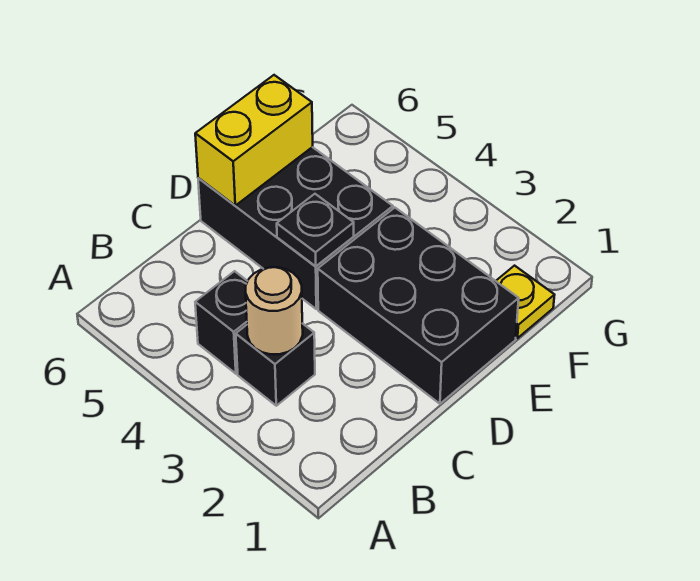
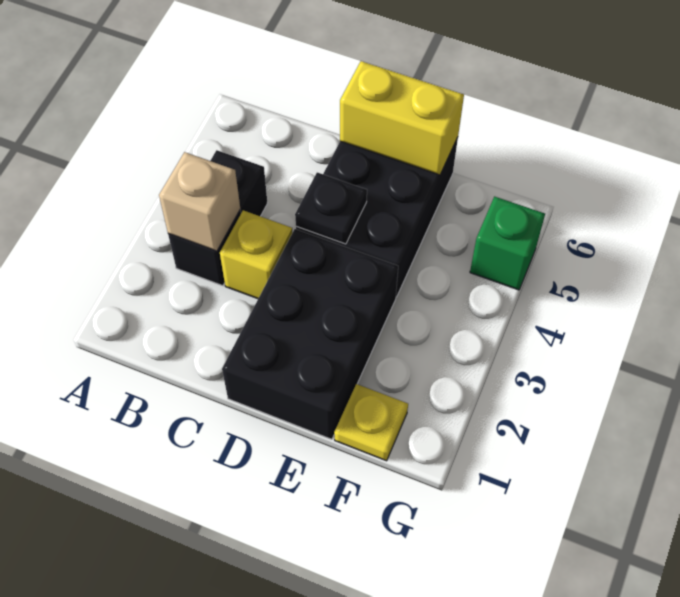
tan 1x1 round brick [246,267,303,354] -> tan 1x1 brick [159,152,240,251]
none -> yellow 1x1 brick [220,210,293,299]
none -> green 1x1 brick [470,196,545,290]

